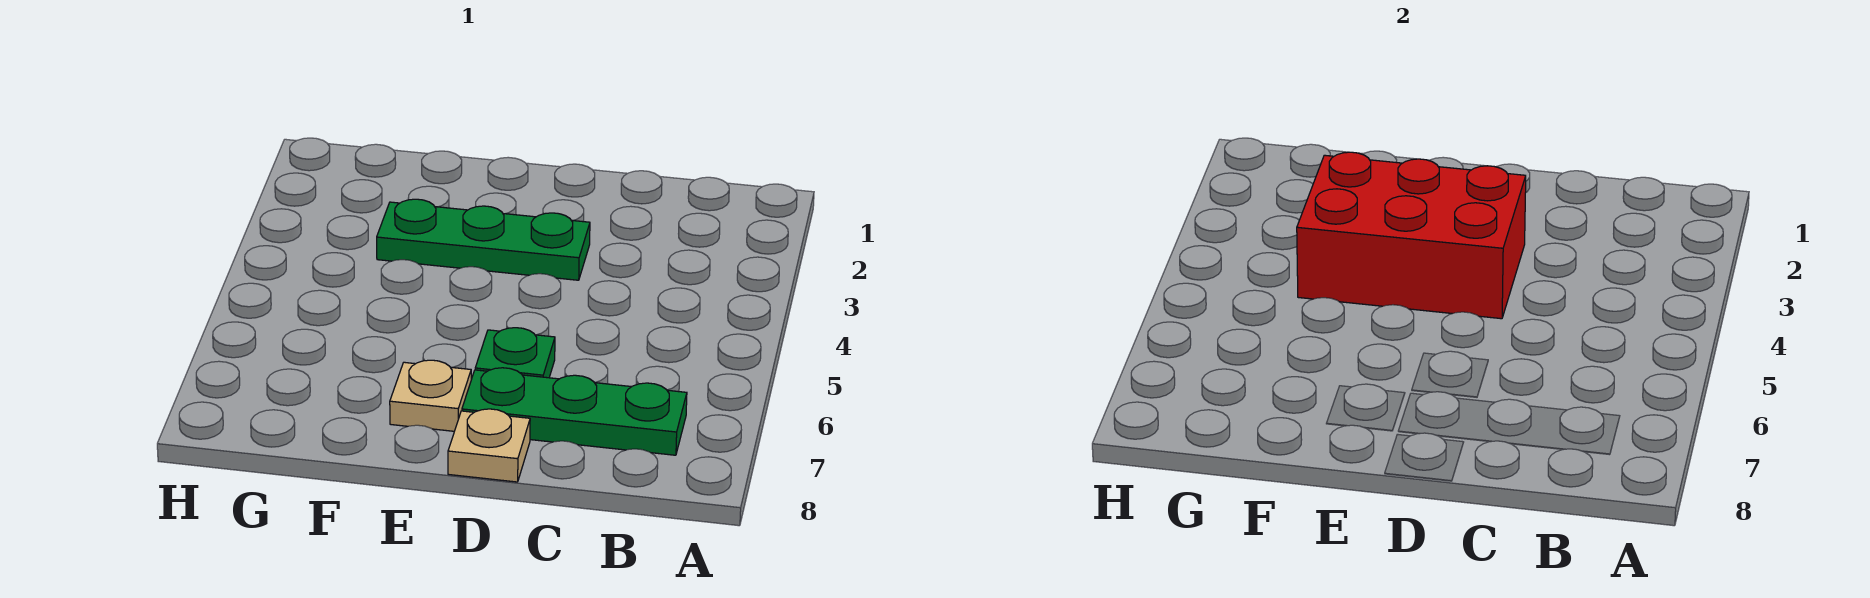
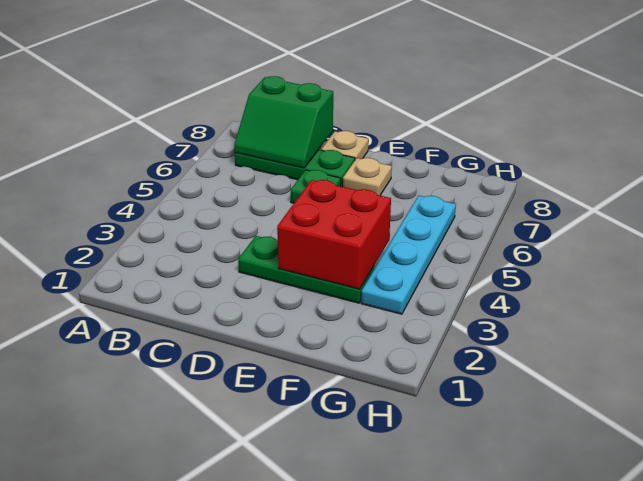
none -> green 2x2 slope [234,76,333,168]
red 2x3 brick [1297,152,1526,319] -> red 2x2 brick [277,180,391,289]
none -> cyan 1x4 plate [361,196,456,314]

